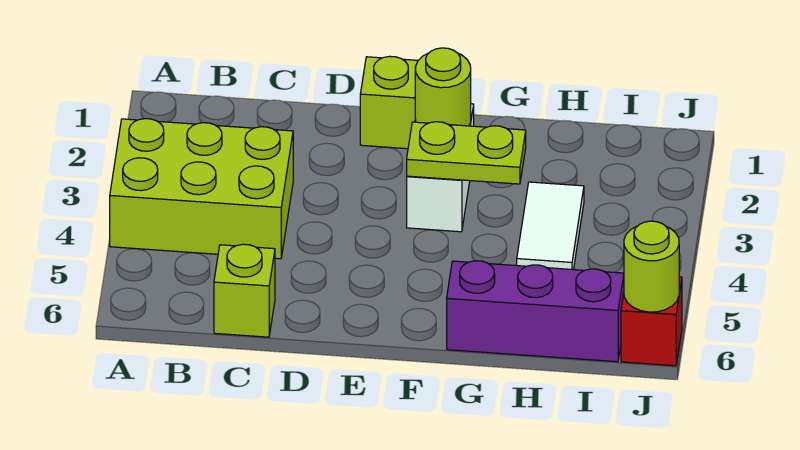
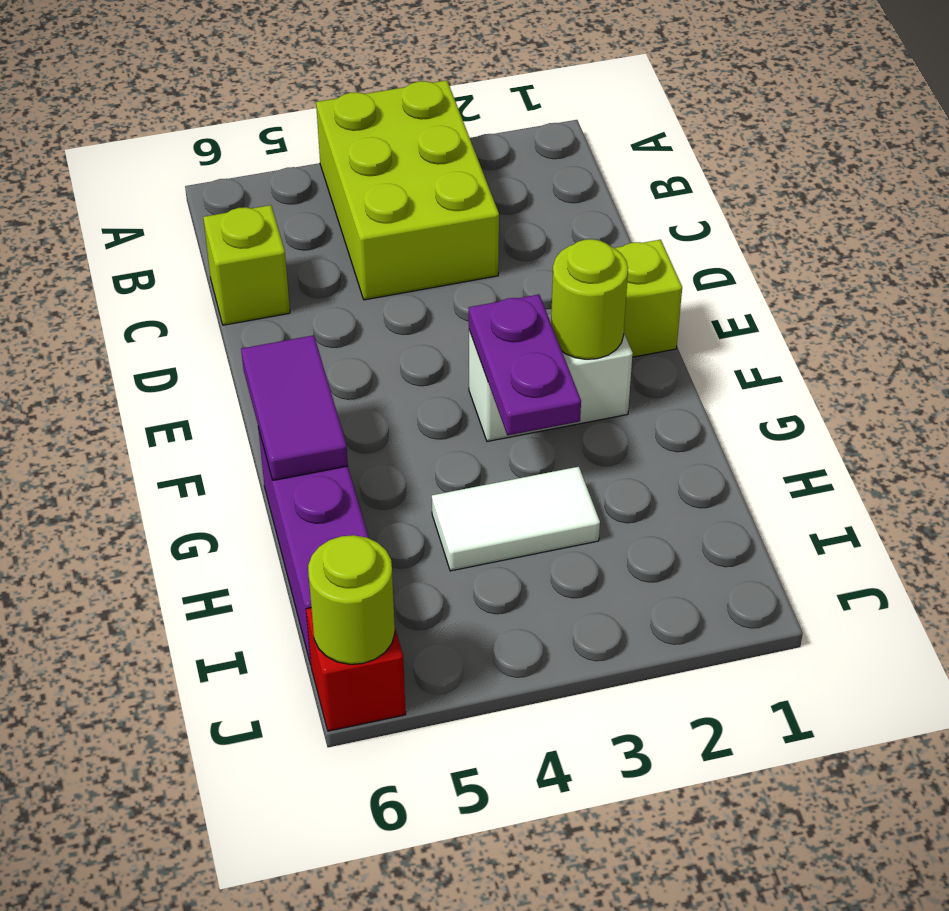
lime 1x2 plate [407,122,526,184] -> purple 1x2 plate [469,294,581,435]
none -> purple 1x2 tile [241,335,348,480]

